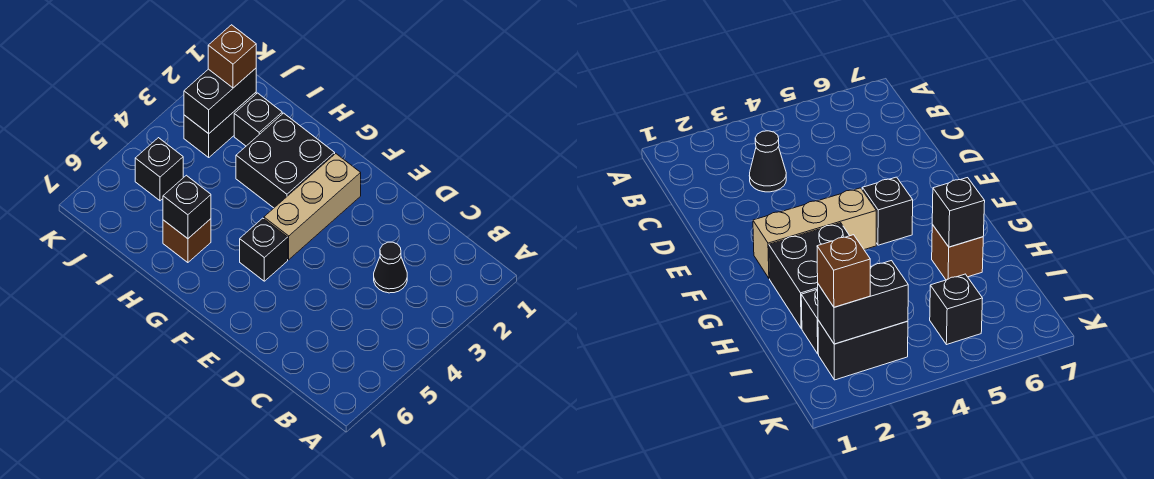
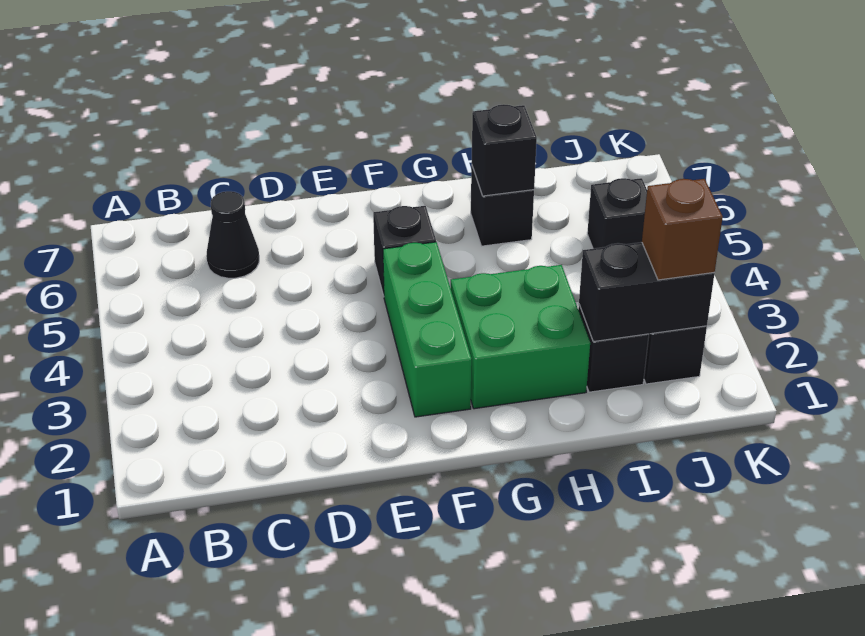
black 1x1 cone [374,242,407,293] -> black 1x1 cone moved to [206,191,259,278]
tan 1x3 brick [264,154,361,260] -> green 1x3 brick [383,242,472,417]
black 2x2 brick [236,113,335,208] -> green 2x2 brick [451,265,590,409]
brown 1x1 brick [163,219,211,263] -> black 1x1 brick [471,166,534,246]
black 1x2 brick [184,68,256,134] -> black 1x2 brick turned to [579,242,715,342]

